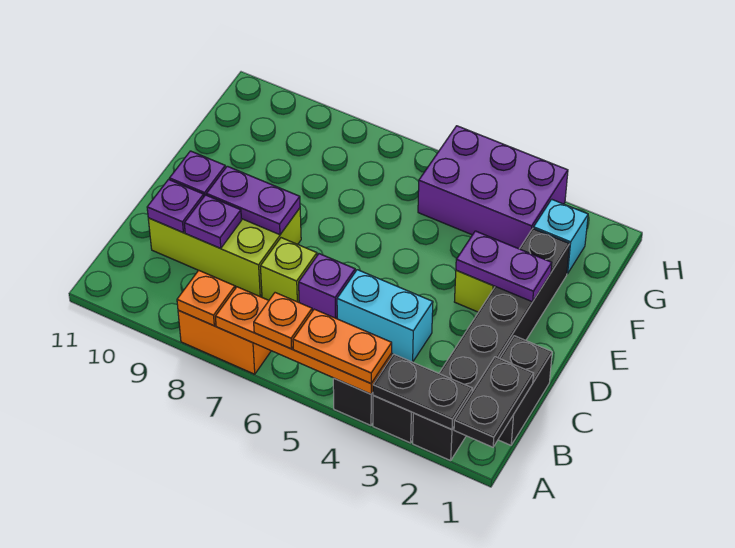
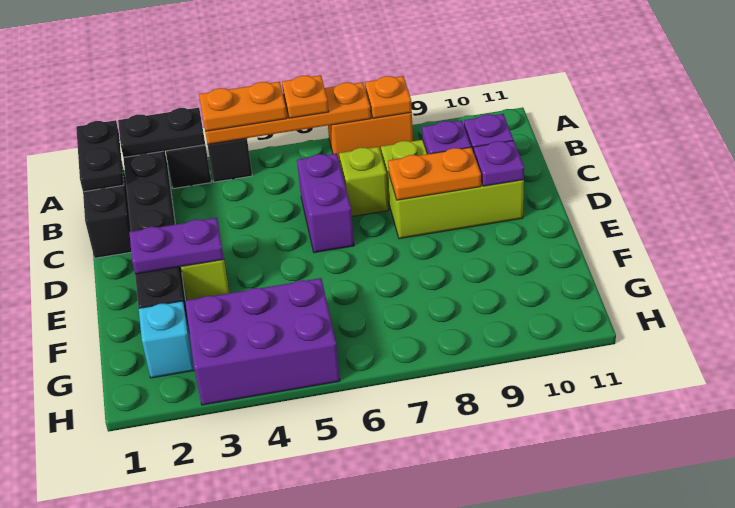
cyan 1x2 brick [337,270,433,362] -> none
purple 1x1 brick [299,254,355,319] -> purple 1x2 brick [297,153,354,253]
purple 1x2 plate [206,166,300,235] -> orange 1x2 plate [388,147,481,200]

